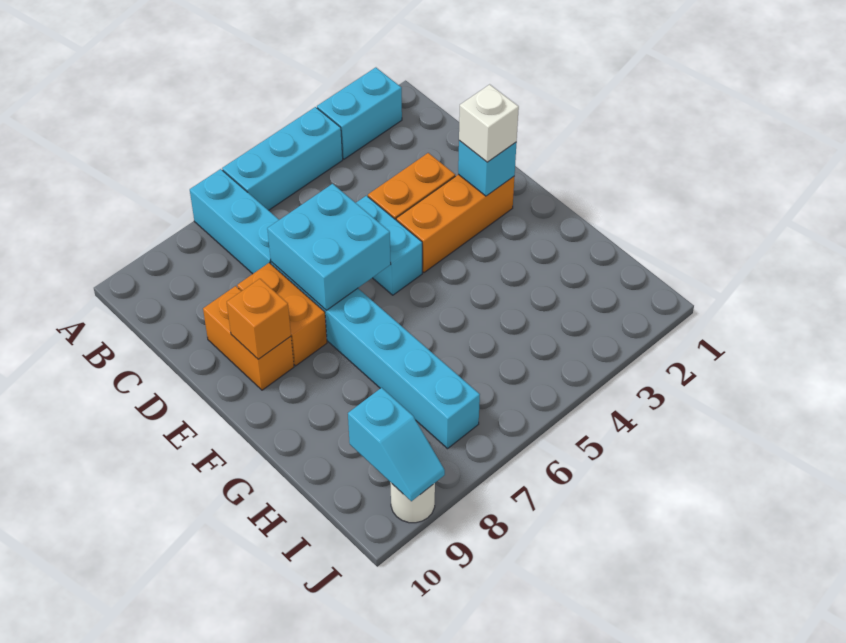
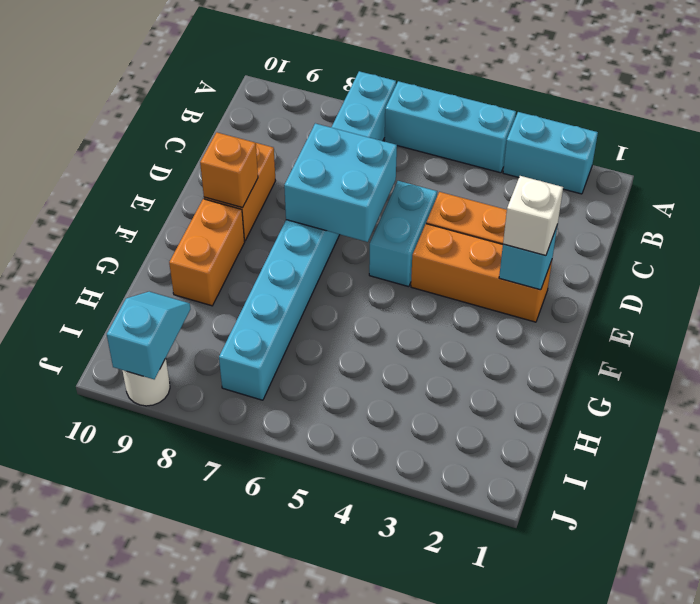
orange 1x2 brick [237,263,327,366] -> orange 1x2 brick moved to [169,199,245,306]
cyan 1x2 slope [348,388,445,501] -> cyan 1x2 slope turned to [107,292,190,379]

